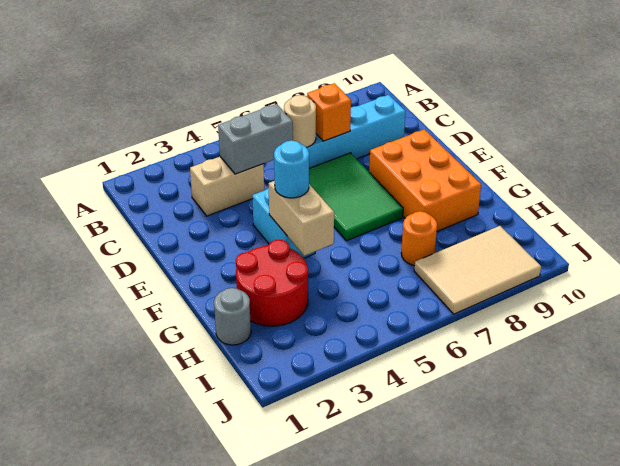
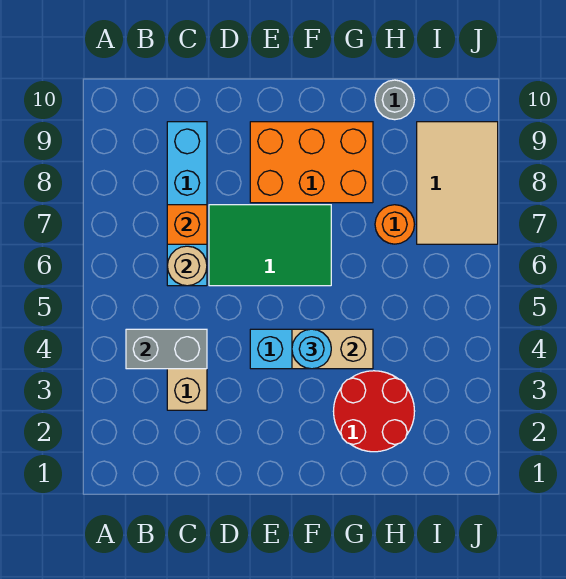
grey 1x2 brick [218,104,293,174] -> grey 1x2 brick turned to [126,329,207,369]
grey 1x1 round brick [214,288,251,345] -> grey 1x1 round brick moved to [375,80,414,120]

